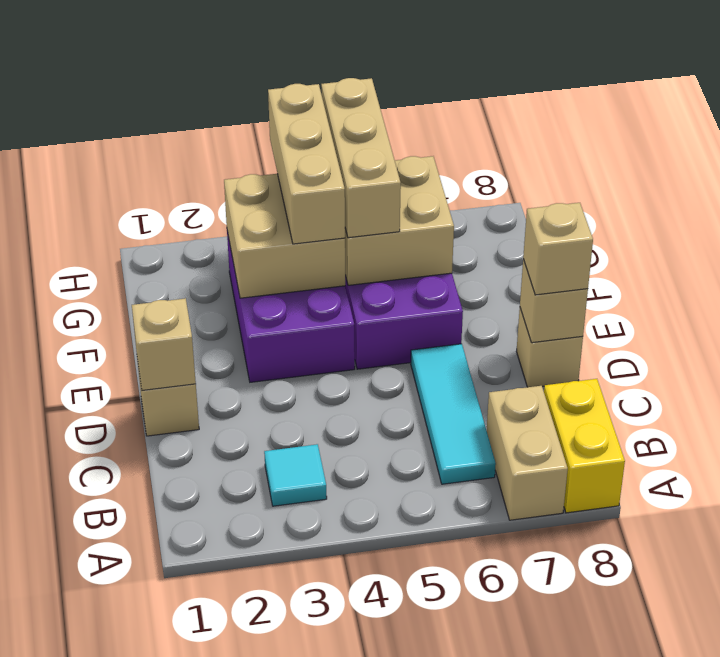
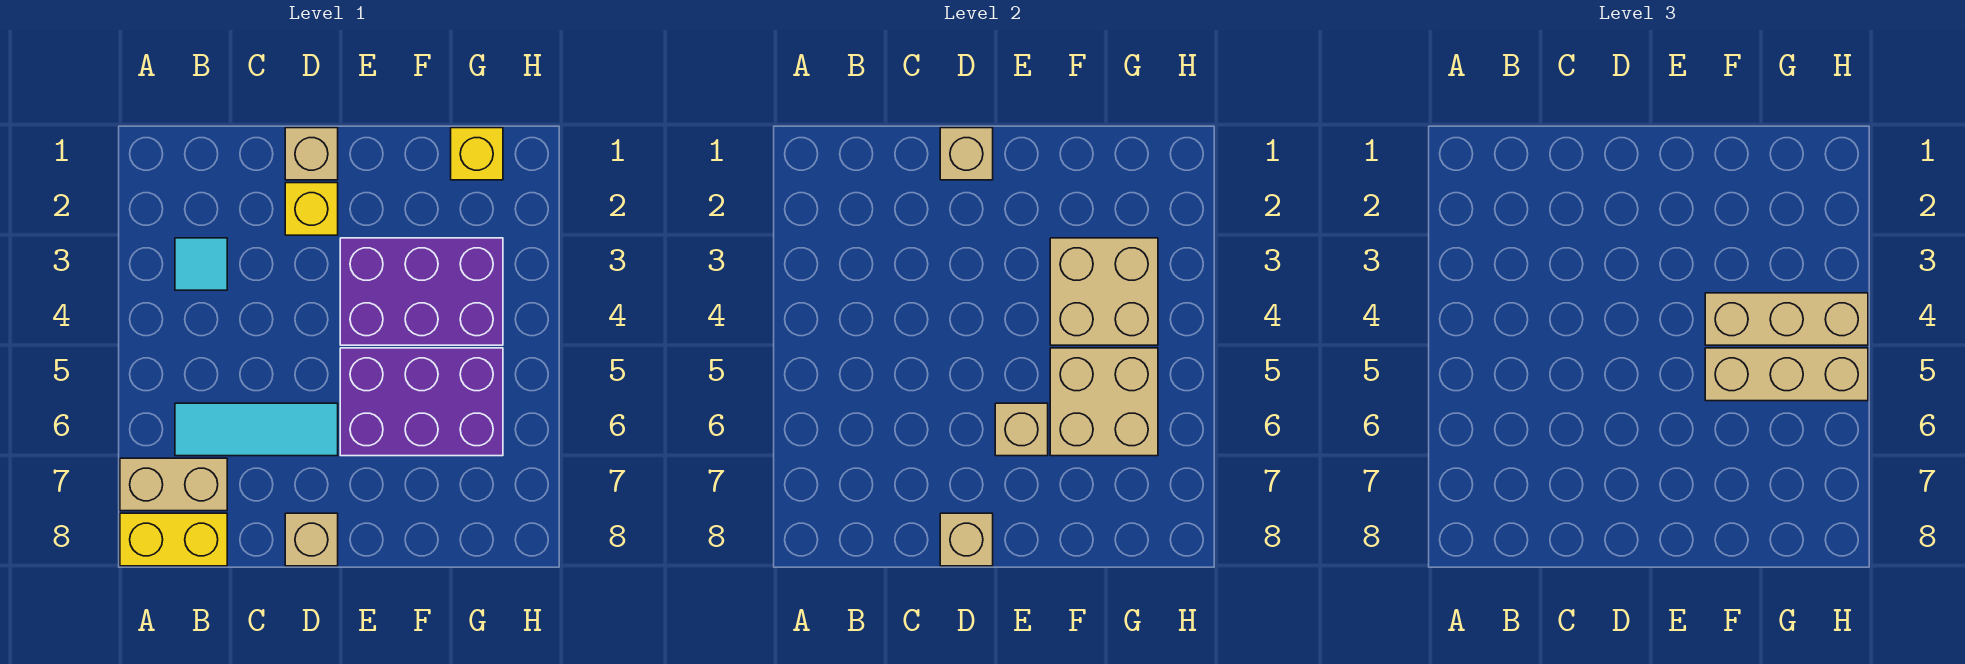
none -> yellow 1x1 brick [285,183,338,235]
tan 1x1 brick [523,203,593,295] -> tan 1x1 brick moved to [995,403,1048,456]
none -> yellow 1x1 brick [451,128,503,180]

